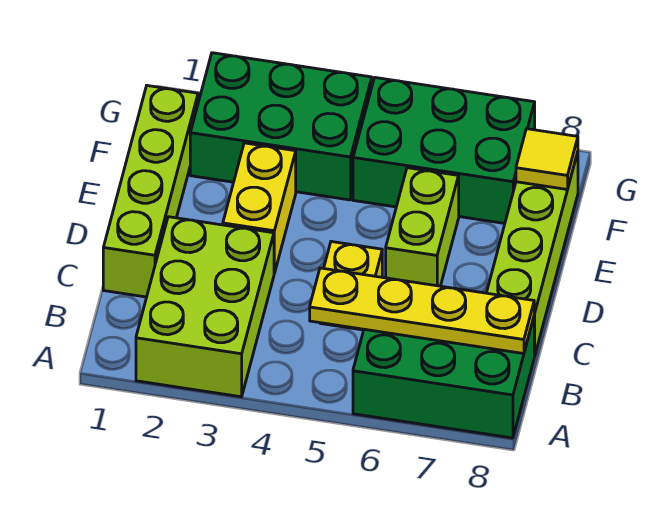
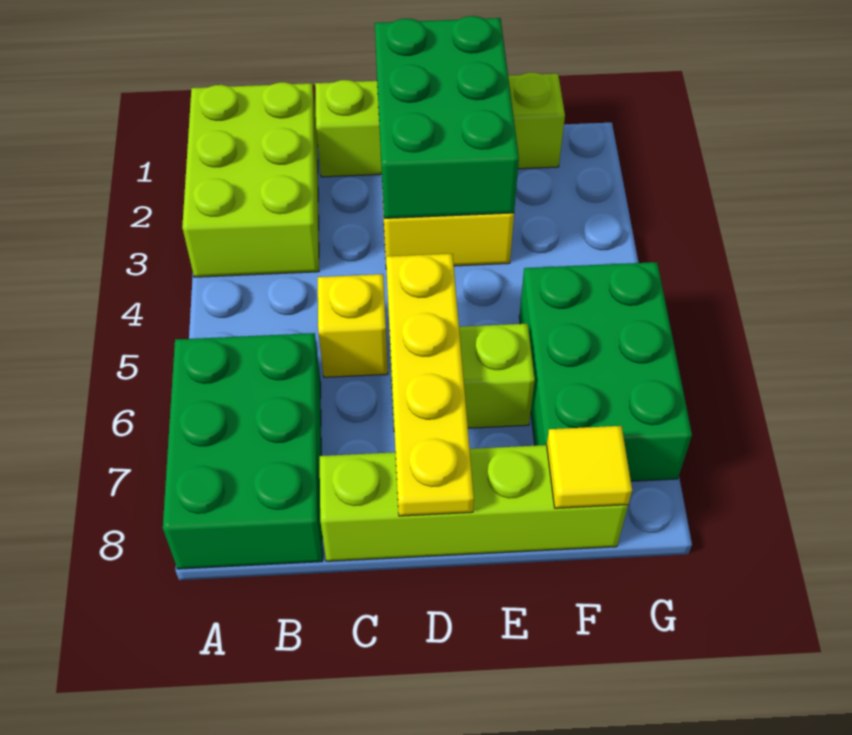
lime 2x3 brick [136,217,274,397] -> lime 2x3 brick turned to [182,82,319,277]
yellow 1x4 plate [310,268,534,354] -> yellow 1x4 plate moved to [386,254,474,516]
green 2x3 brick [190,53,372,200] -> green 2x3 brick moved to [375,16,519,218]

